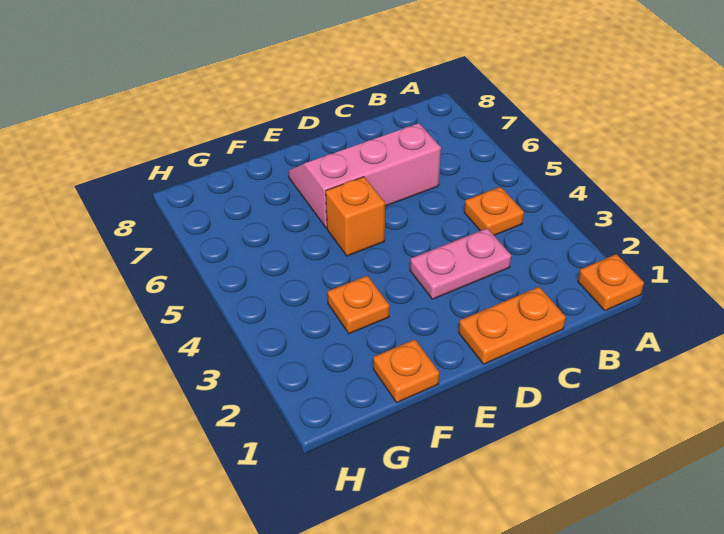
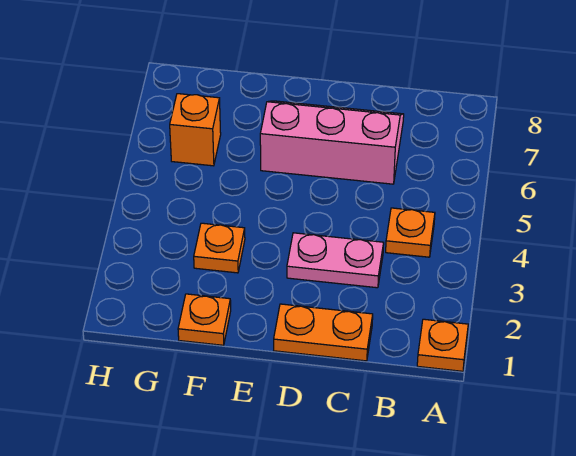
orange 1x1 brick [326,177,385,256] -> orange 1x1 brick moved to [170,94,221,166]

